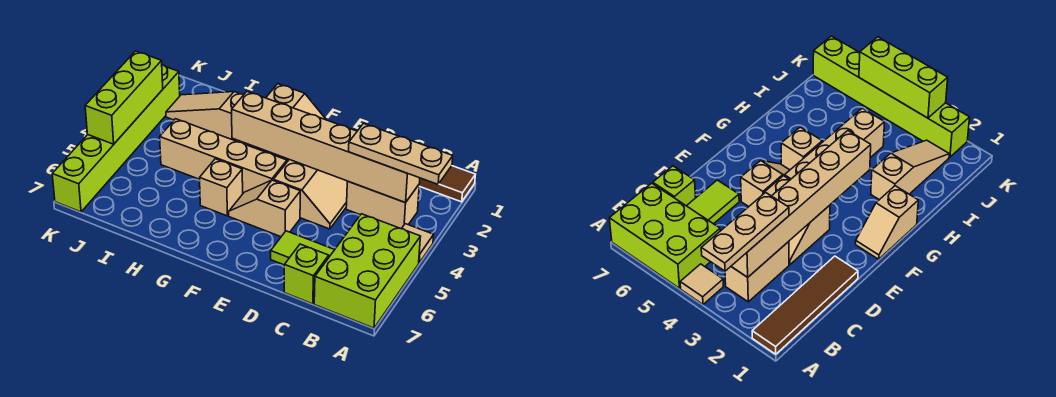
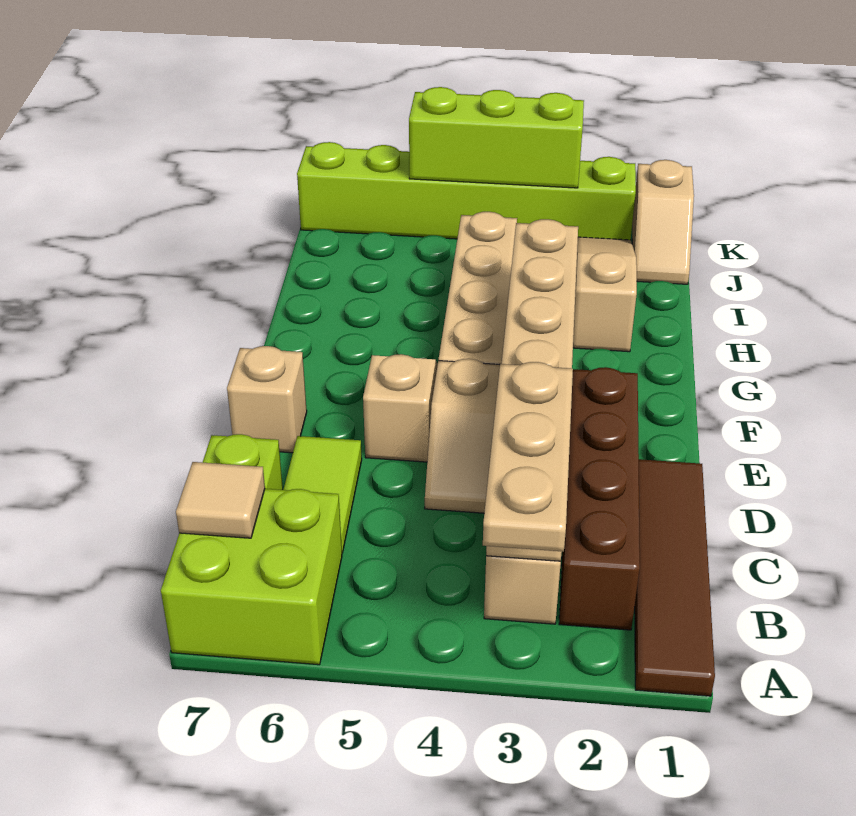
tan 1x1 tile [402,224,434,263] -> tan 1x1 tile moved to [176,462,265,538]
lime 2x3 brick [314,214,421,328] -> lime 2x2 brick [161,489,342,665]
none -> brown 1x4 brick [559,367,640,630]
tan 1x2 slope [266,84,326,120] -> tan 1x2 slope moved to [632,160,694,284]
tan 1x1 brick [200,159,243,216] -> tan 1x1 brick moved to [227,346,307,453]

